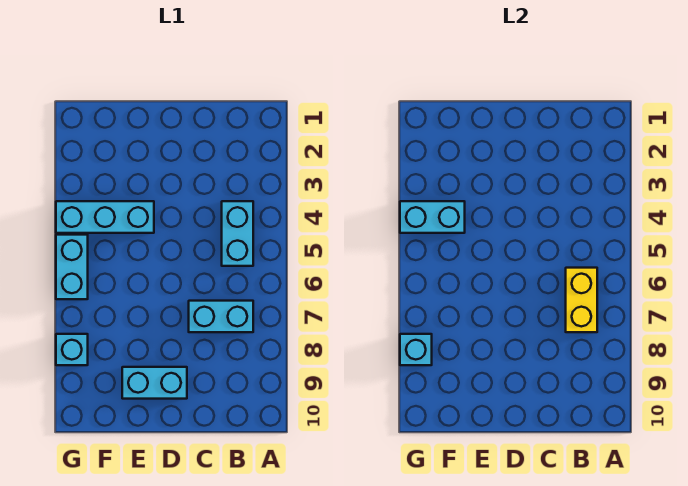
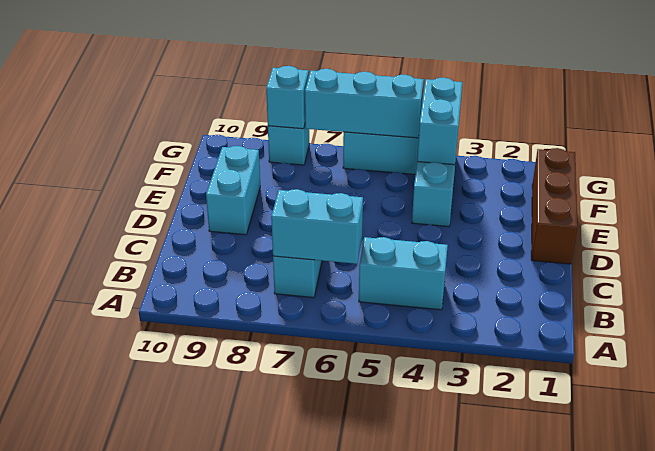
yellow 1x2 brick [566,268,597,332] -> cyan 1x2 brick [271,189,363,264]
none -> brown 1x3 brick [531,148,578,264]
none -> cyan 1x3 brick [305,69,424,138]

